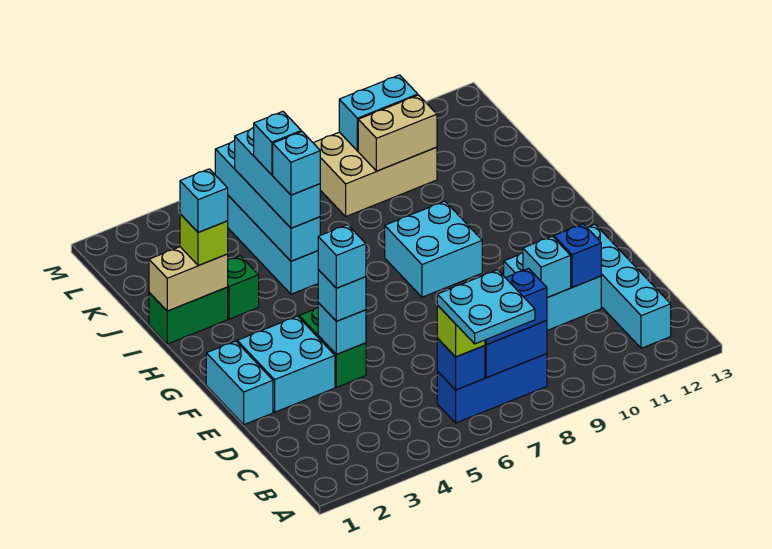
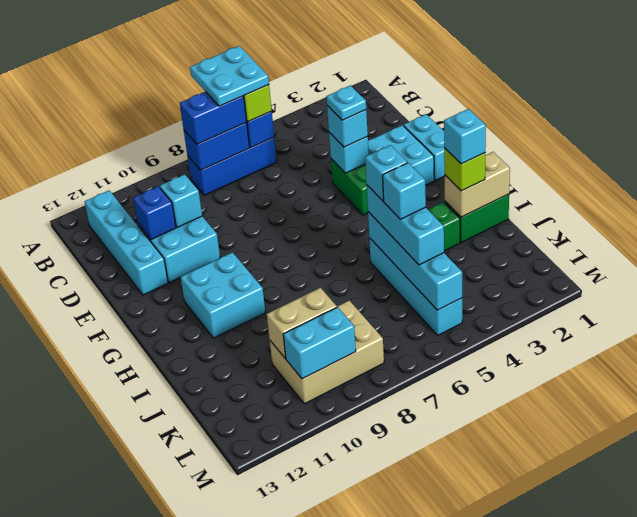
cyan 1x1 brick [318,225,366,288] -> cyan 1x1 plate [326,86,366,120]
cyan 2x2 brick [385,201,482,297] -> cyan 2x2 brick moved to [181,252,265,338]

